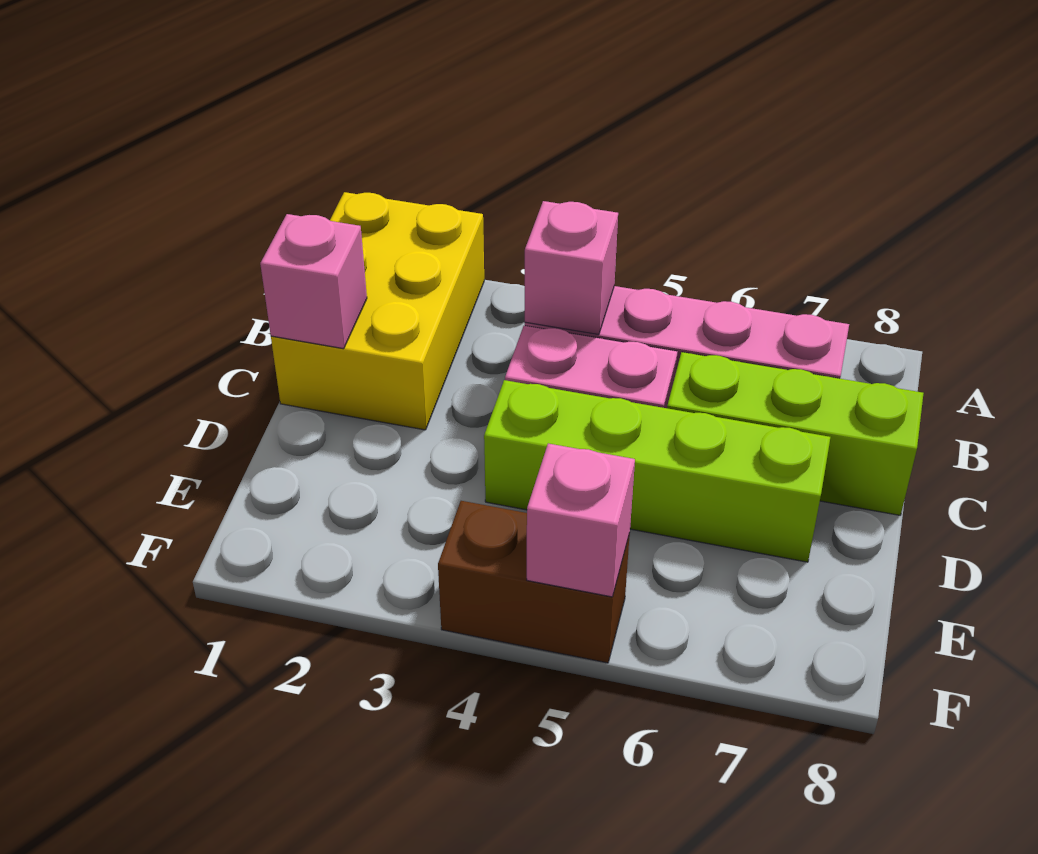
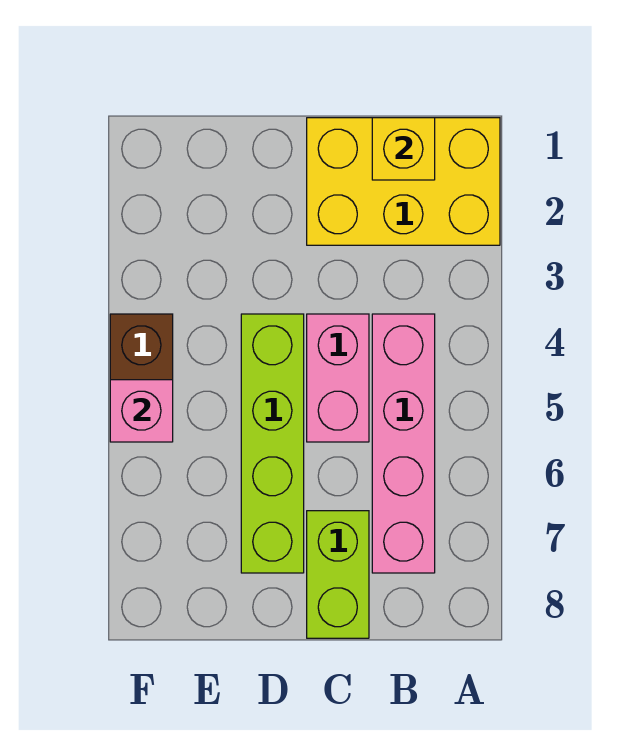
none -> yellow 1x1 brick [372,118,435,180]
pink 1x1 brick [525,201,618,335] -> none
pink 1x1 brick [260,214,367,349] -> none
lime 1x3 brick [667,352,924,515] -> lime 1x2 brick [307,511,369,638]

